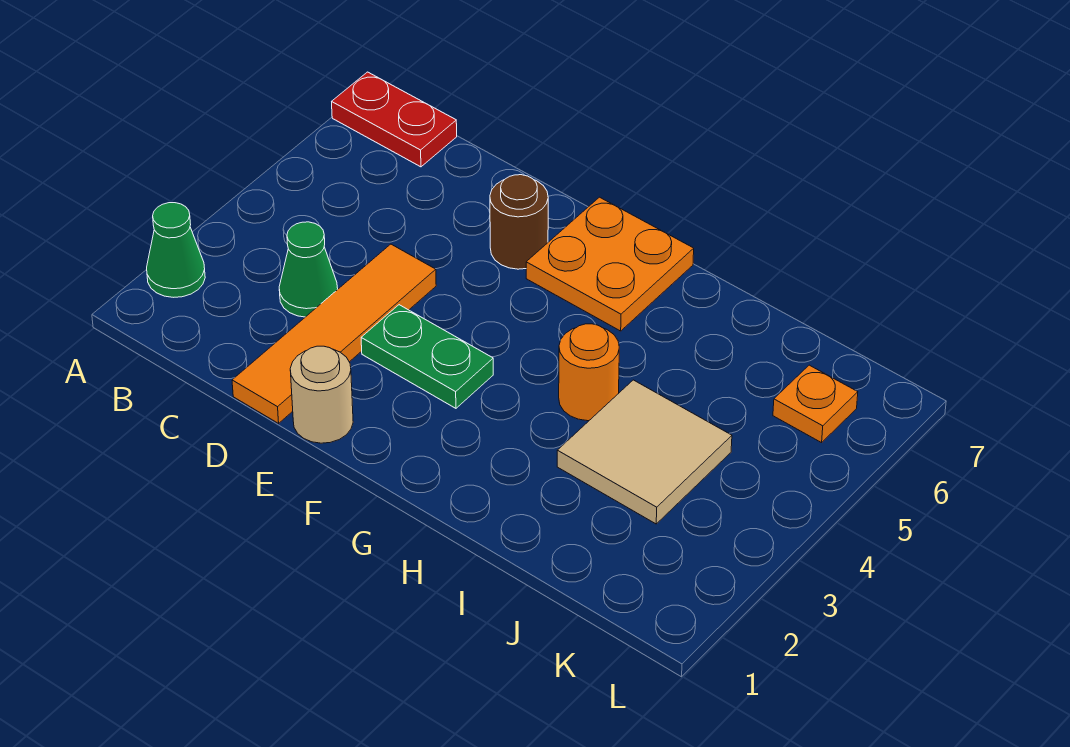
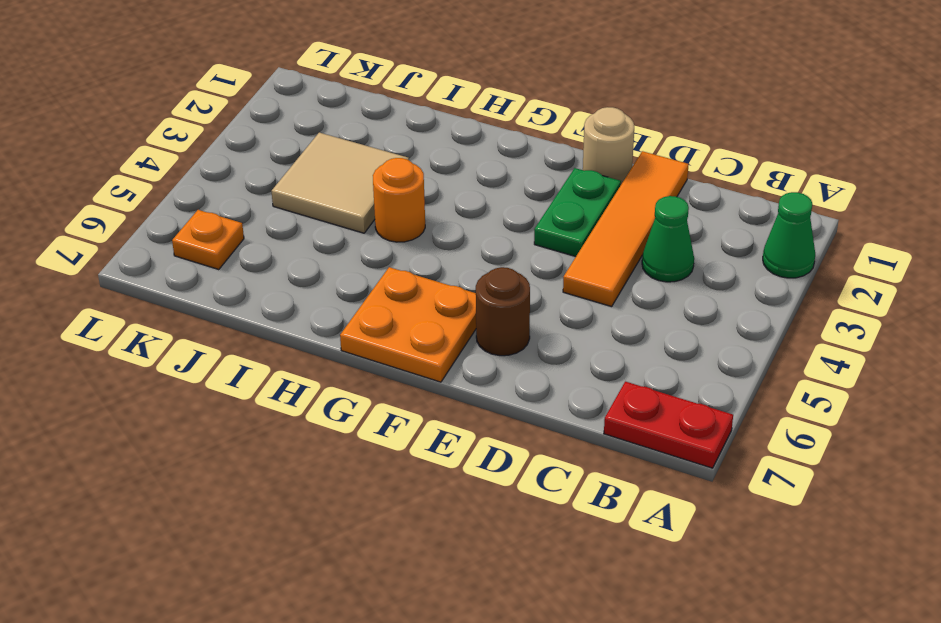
green 1x2 plate [361,305,493,408] -> green 1x2 plate turned to [534,168,621,257]

